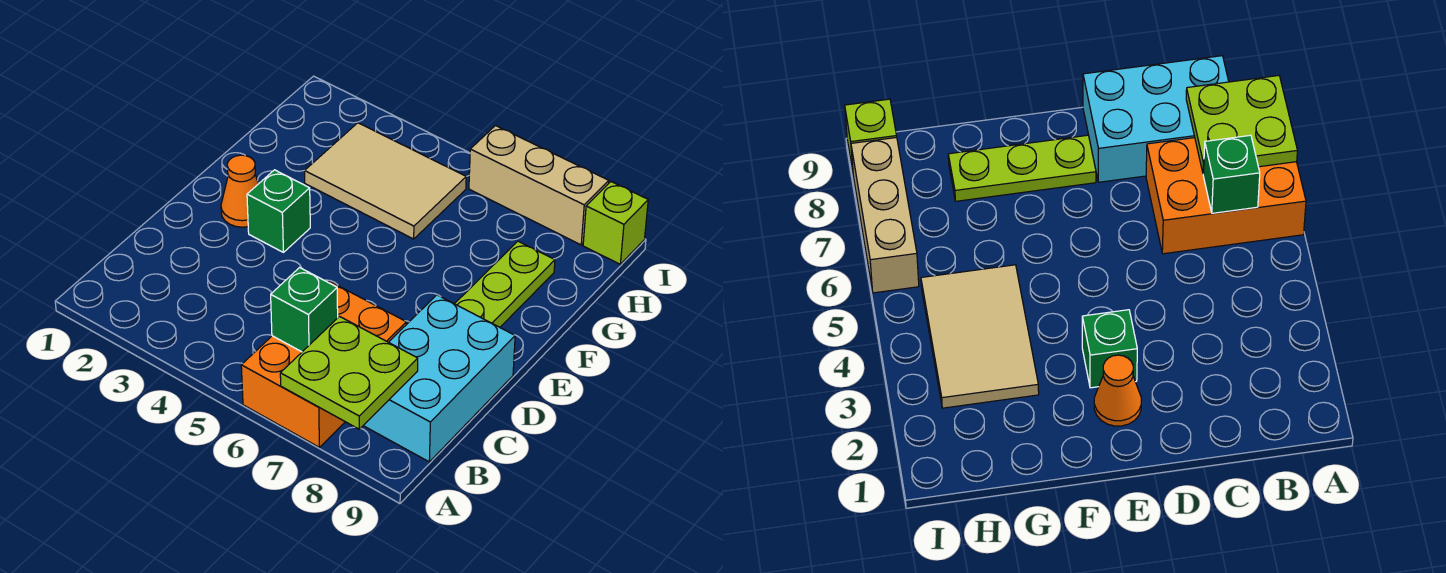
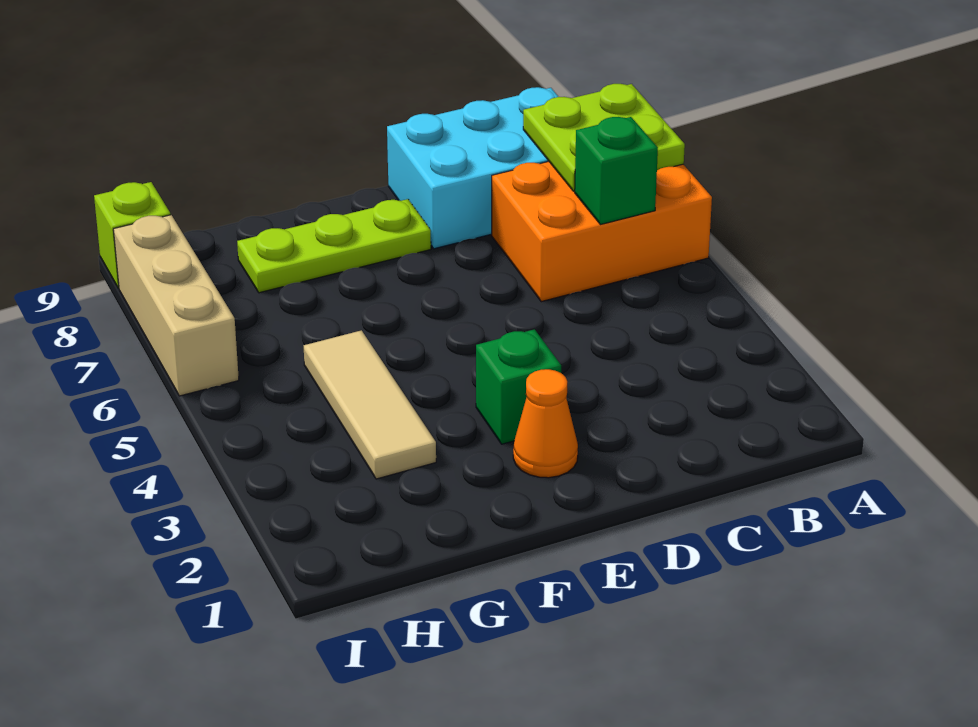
tan 2x3 tile [305,123,466,239] -> tan 1x3 tile [304,330,436,479]

